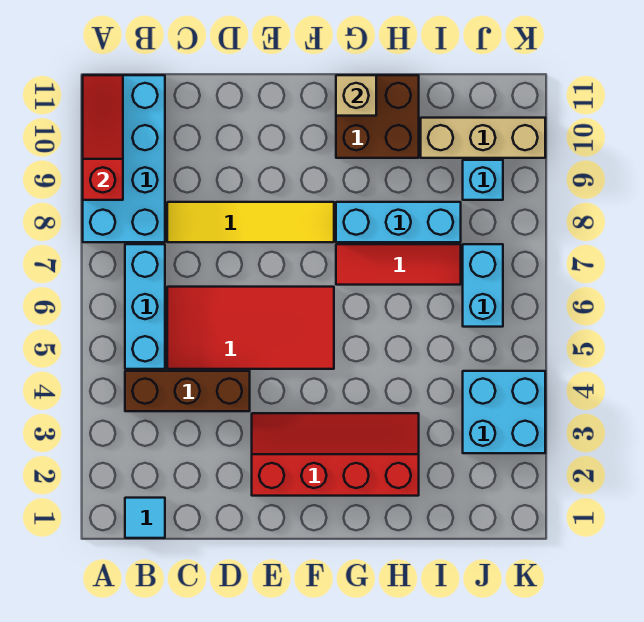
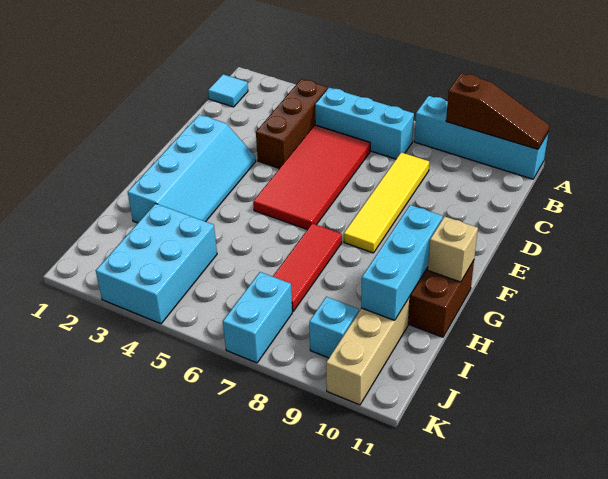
cyan 2x4 brick [83,75,165,242] -> cyan 1x4 brick [414,96,549,179]
red 1x3 slope [83,75,123,200] -> brown 1x3 slope [446,73,550,149]
red 2x4 slope [252,413,419,496] -> cyan 2x4 slope [128,115,256,223]
cyan 1x3 brick [336,202,461,242] -> cyan 1x3 brick moved to [361,205,443,320]
cyan 2x2 brick [463,371,545,453] -> cyan 2x3 brick [96,203,217,324]
cyan 1x2 brick [463,244,503,327] -> cyan 1x2 brick turned to [223,272,292,363]

